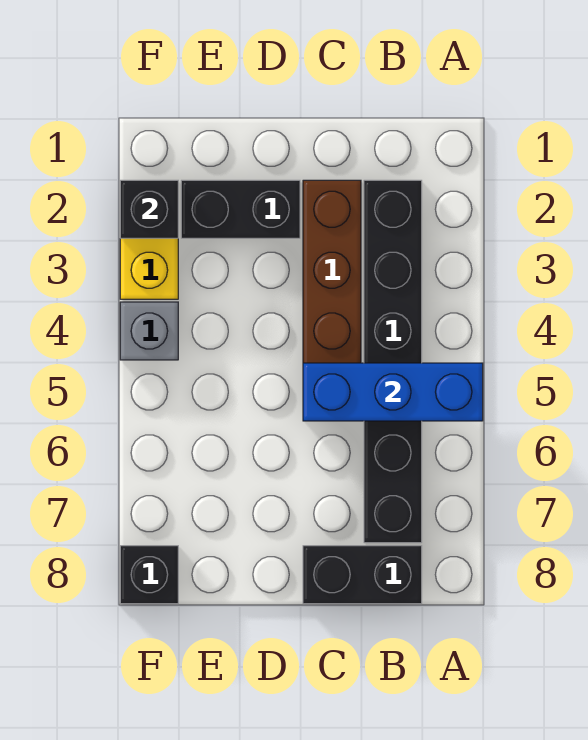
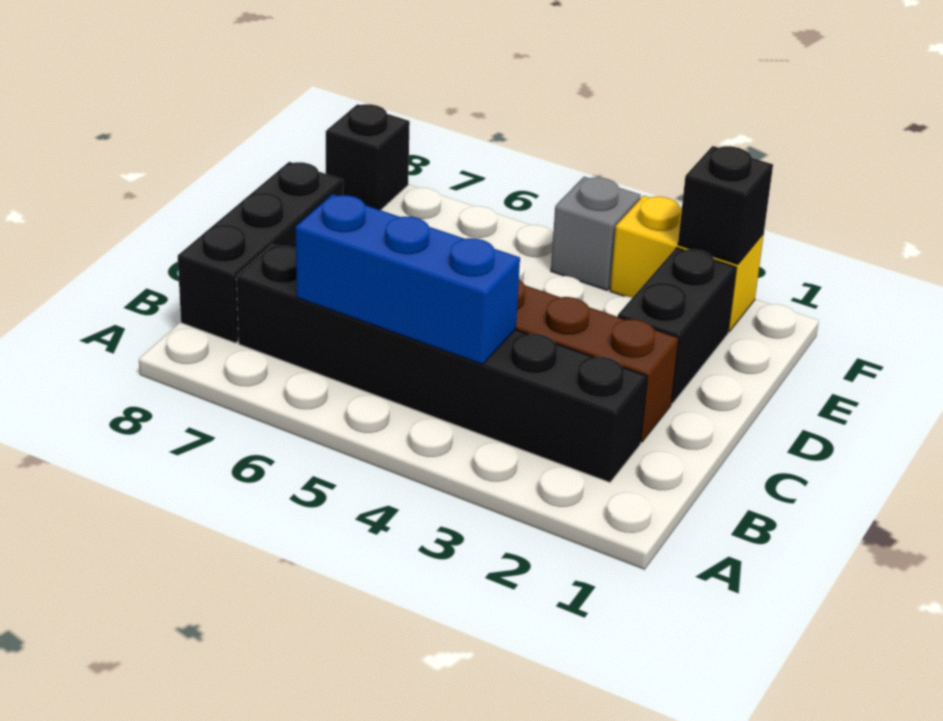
blue 1x3 brick [303,363,483,421] -> blue 1x3 brick turned to [296,194,520,364]
black 1x2 brick [303,546,422,604] -> black 1x3 brick [178,162,343,343]

